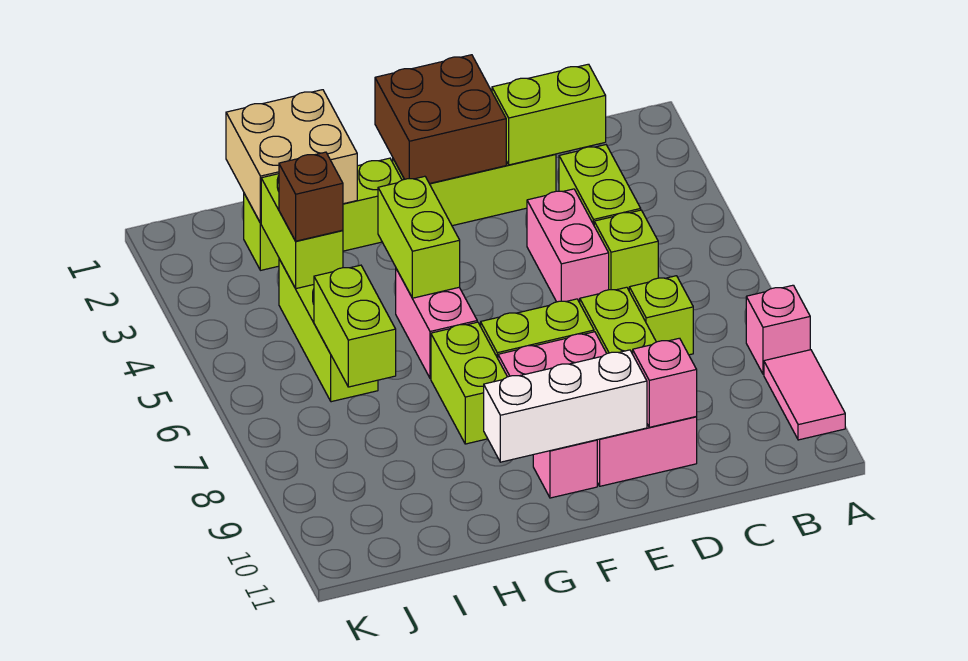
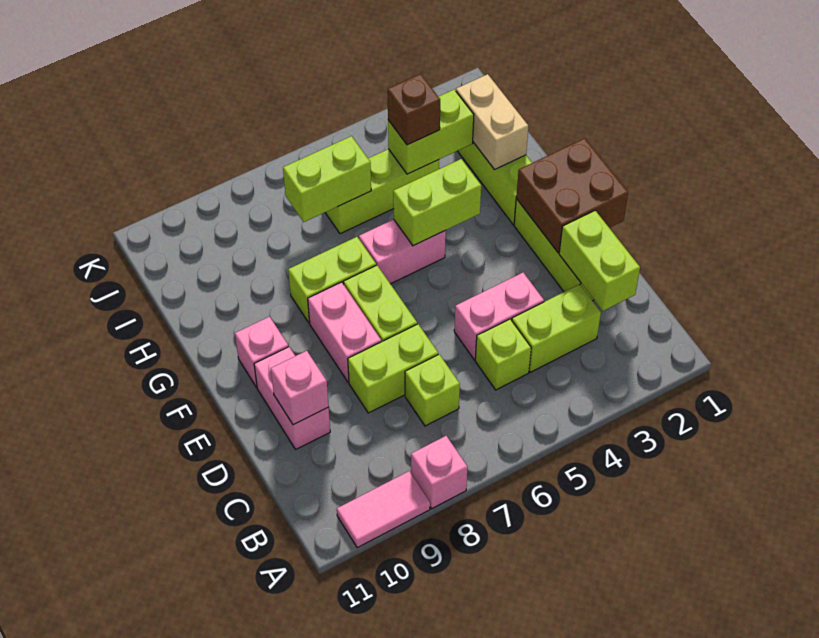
white 1x3 brick [484,350,647,462] -> none
tan 2x2 brick [226,90,357,223] -> tan 1x2 brick [456,74,528,170]

